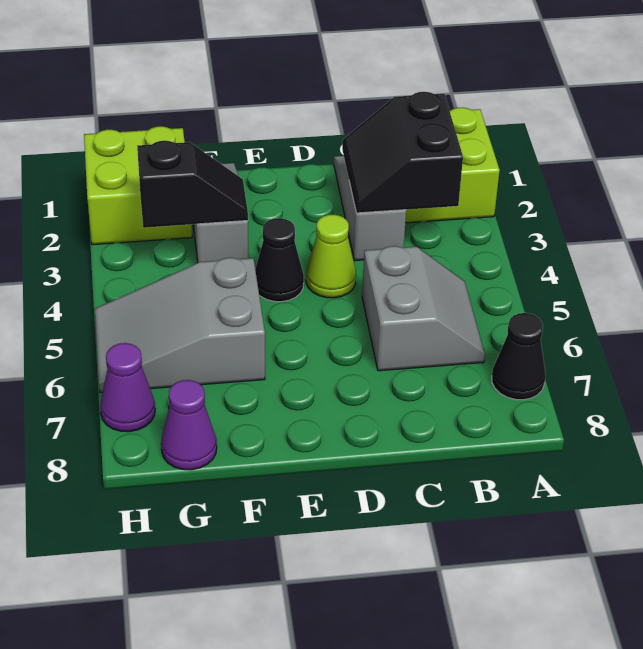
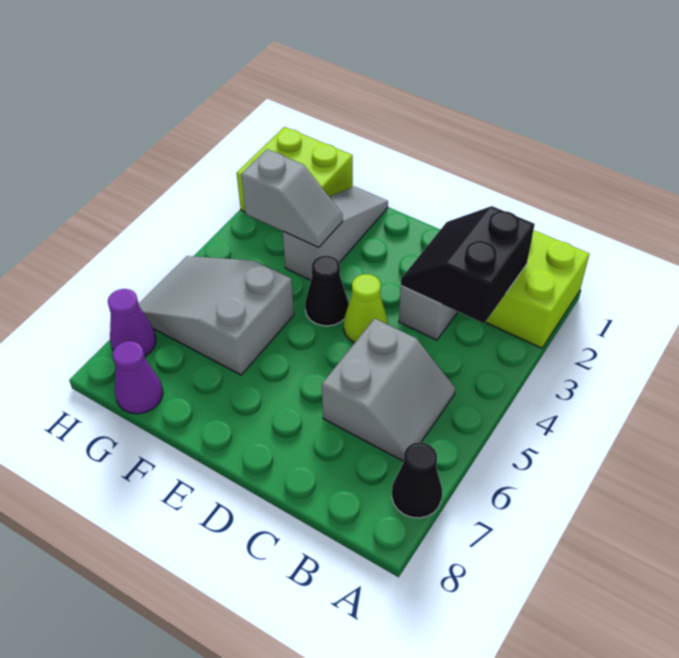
black 1x2 slope [137,141,248,228] -> grey 1x2 slope [241,149,343,248]

